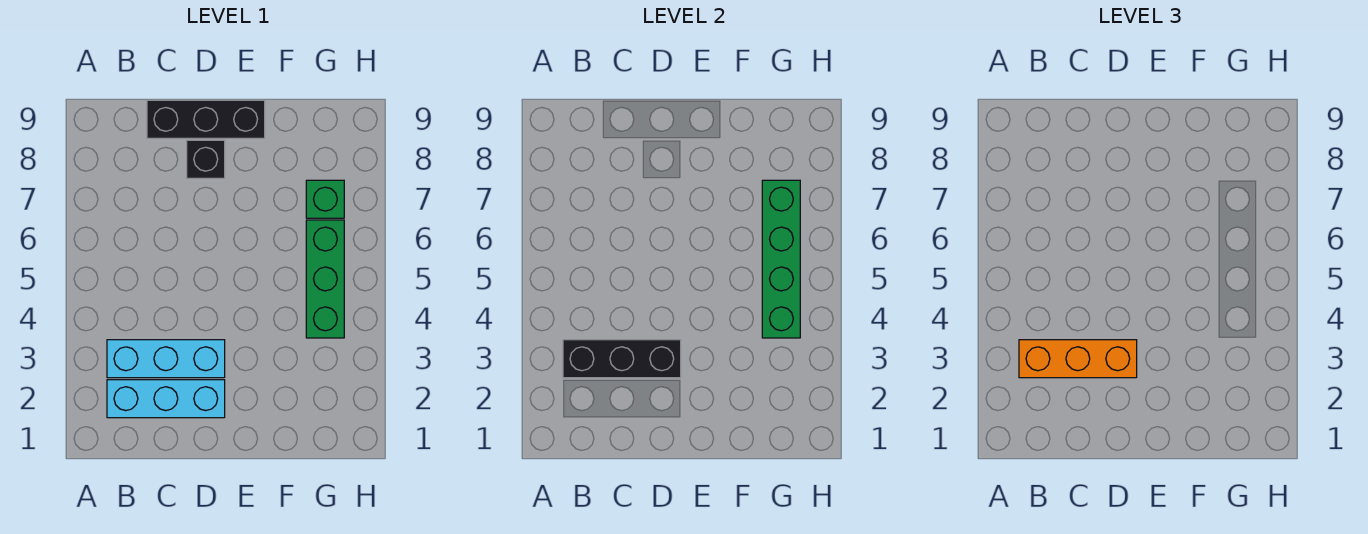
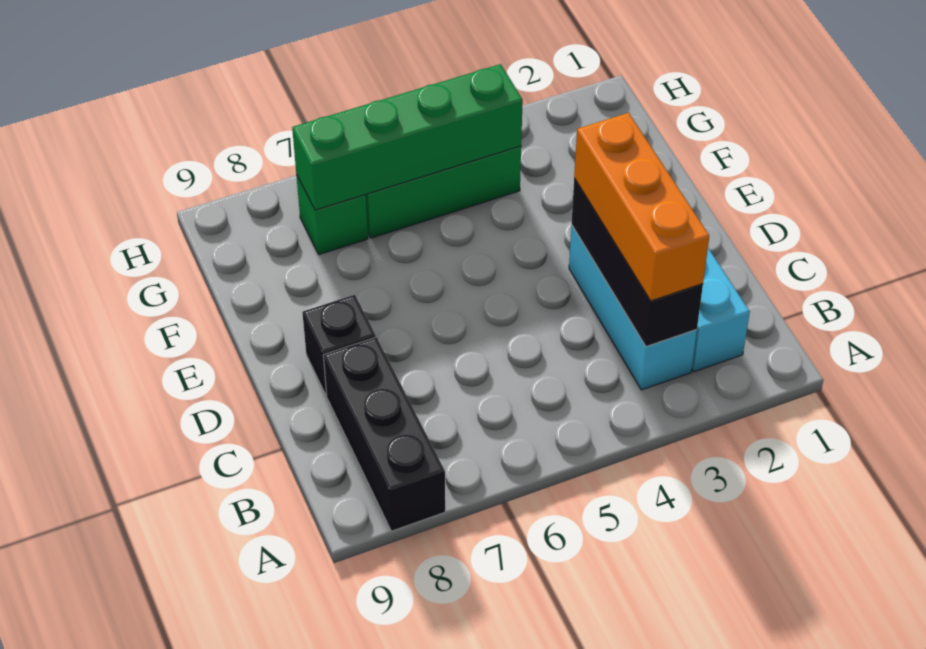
black 1x3 brick [147,100,265,138] -> black 1x3 brick moved to [323,337,445,531]

